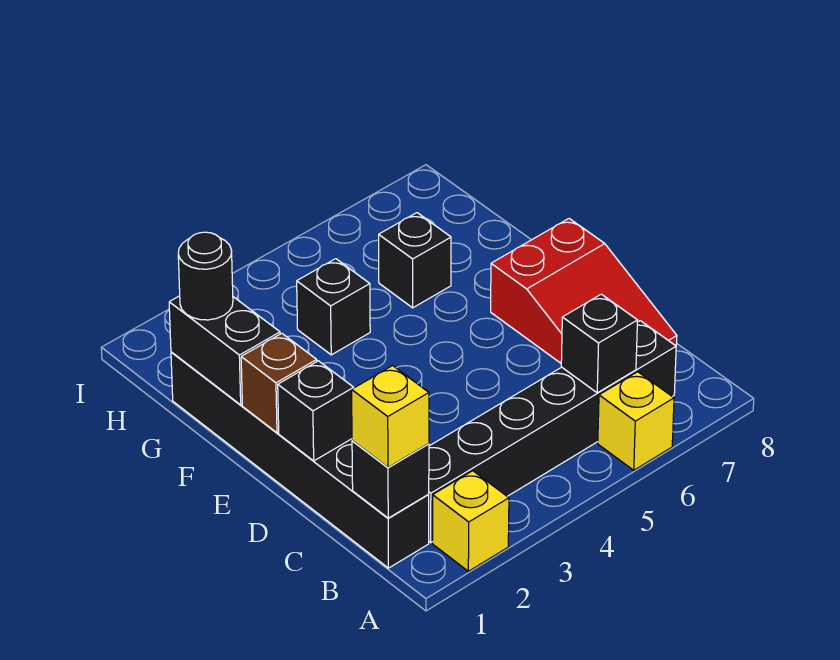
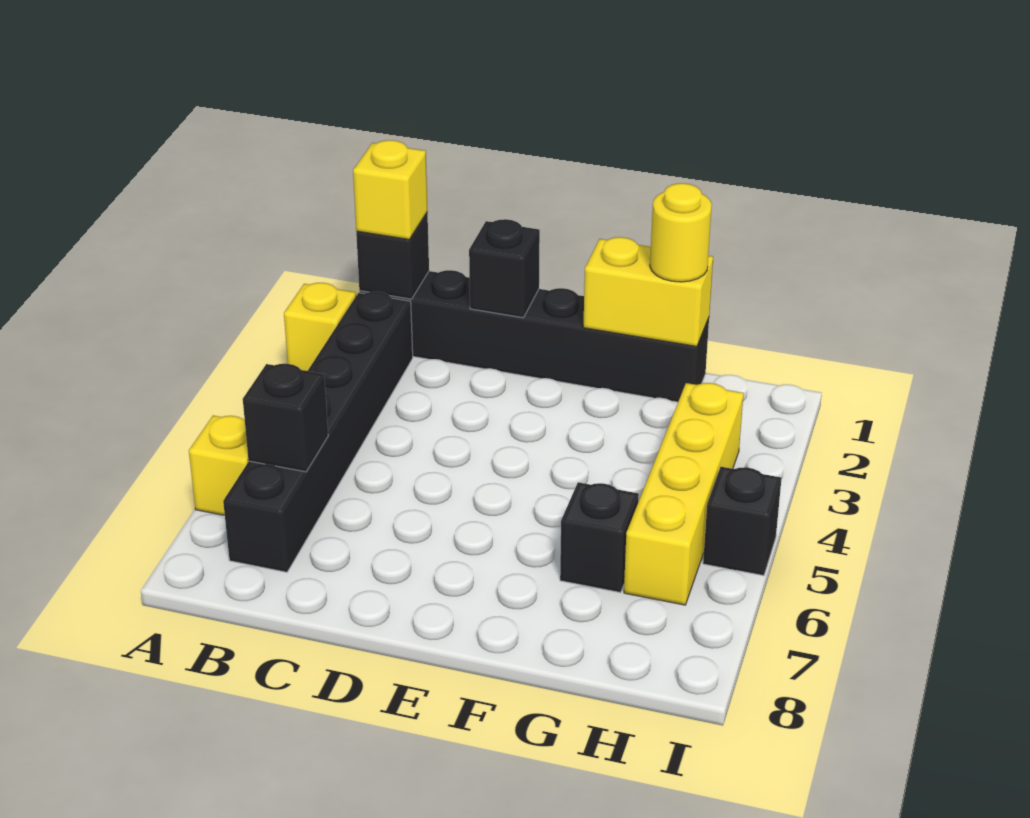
red 2x3 slope [491,219,677,363] -> none
brown 1x1 brick [241,333,317,433] -> none
black 1x2 brick [169,296,280,405] -> yellow 1x2 brick [583,237,713,346]
black 1x1 round brick [178,232,233,320] -> yellow 1x1 round brick [650,183,712,282]
black 1x1 brick [297,259,370,355] -> black 1x1 brick moved to [703,467,782,576]
none -> yellow 1x4 brick [624,383,744,605]

